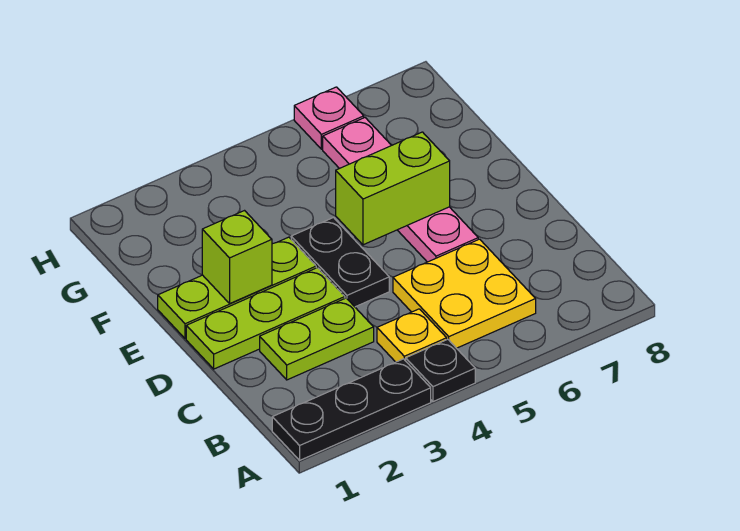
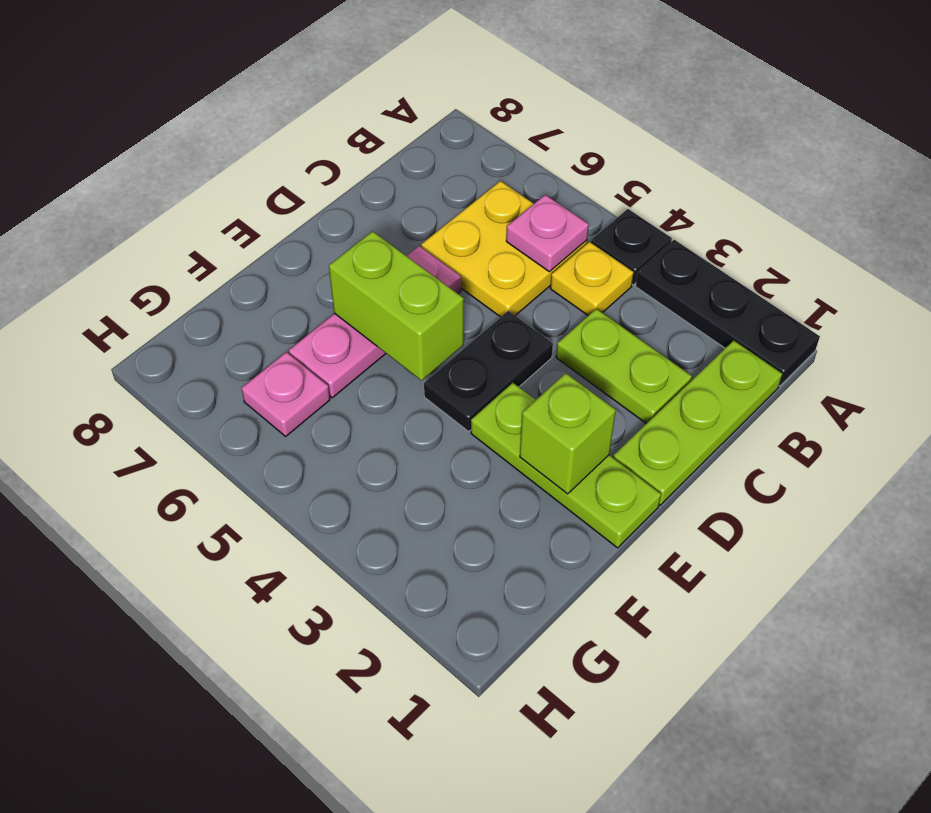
lime 1x3 plate [186,268,345,369] -> lime 1x3 plate turned to [613,340,782,505]
pink 1x1 plate [294,87,364,149] -> pink 1x1 plate moved to [506,195,589,272]

